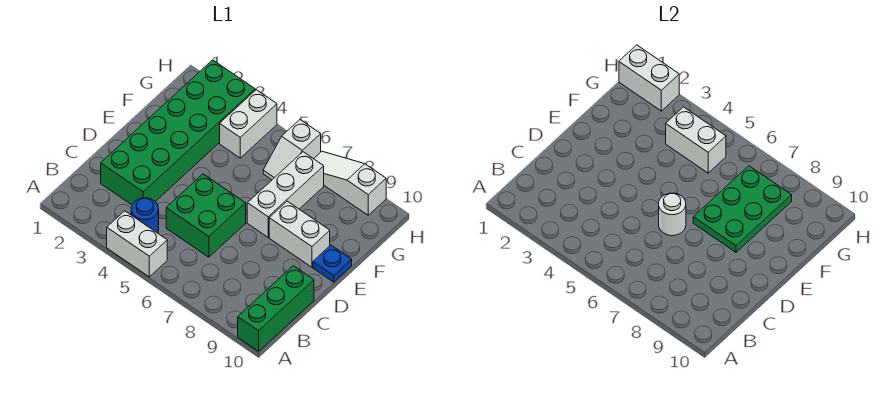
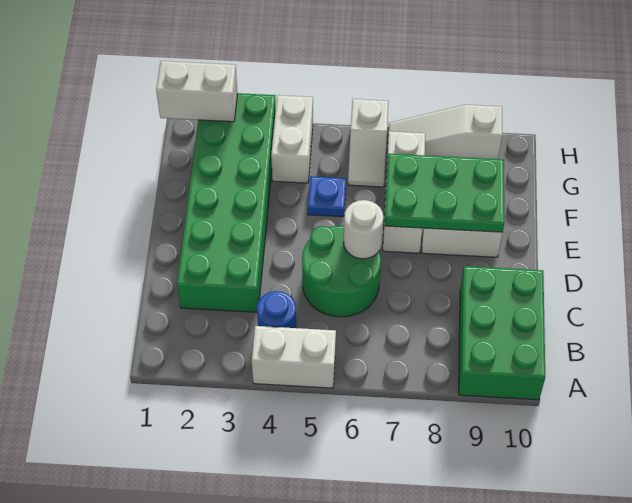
green 1x3 brick [238,266,314,351] -> green 2x3 brick [459,266,545,400]
green 2x2 brick [166,174,246,257] -> green 2x2 round brick [302,226,381,317]
green 2x3 plate [693,166,792,252] -> green 2x3 plate turned to [385,154,504,232]
blue 1x1 plate [313,245,352,282] -> blue 1x1 plate moved to [308,176,346,217]
white 1x2 brick [666,107,726,173] -> none

